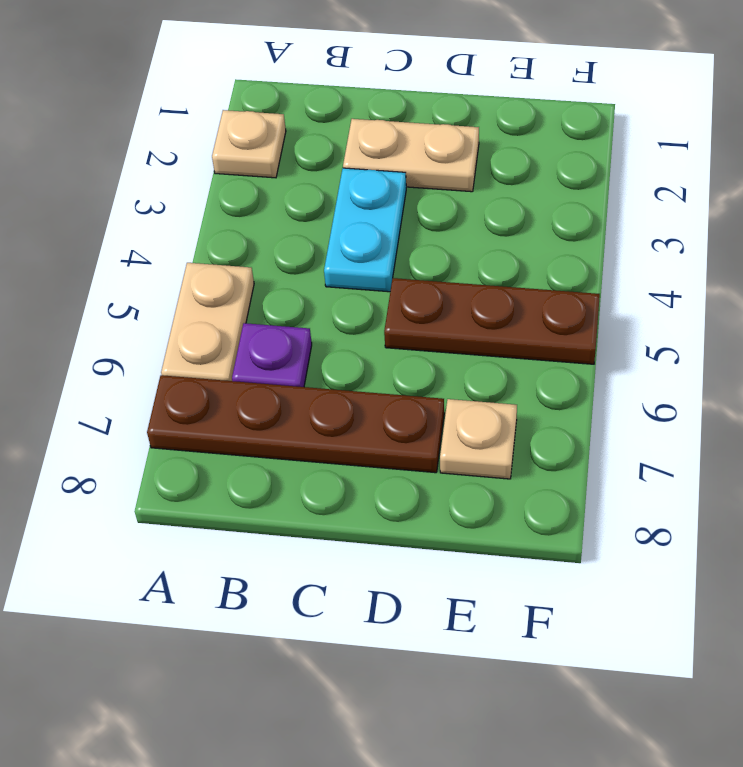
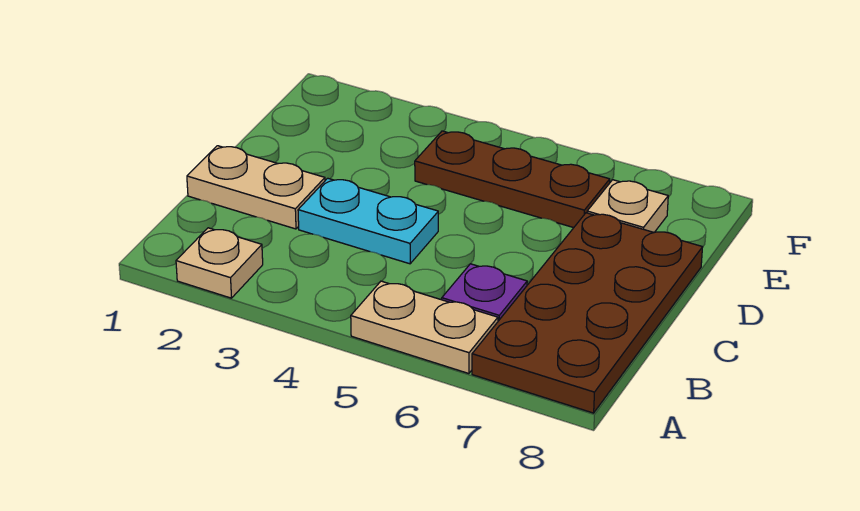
brown 1x4 plate [147,375,444,473] -> brown 2x4 plate [472,213,703,413]
tan 1x2 plate [343,119,479,192] -> tan 1x2 plate turned to [187,146,325,229]
brown 1x3 plate [384,278,600,364] -> brown 1x3 plate turned to [415,131,610,228]

